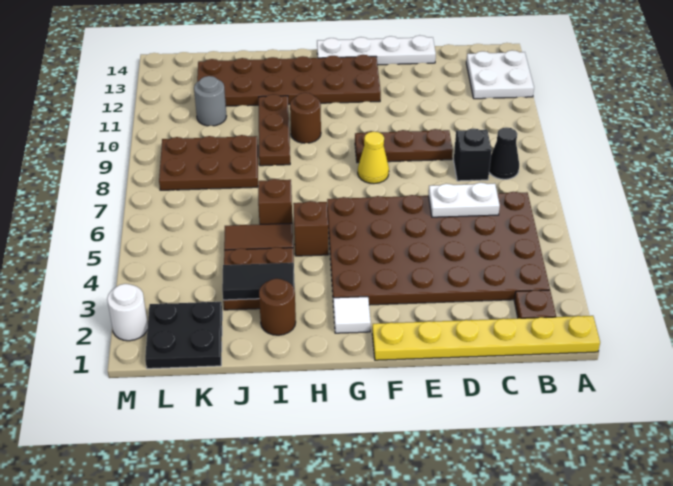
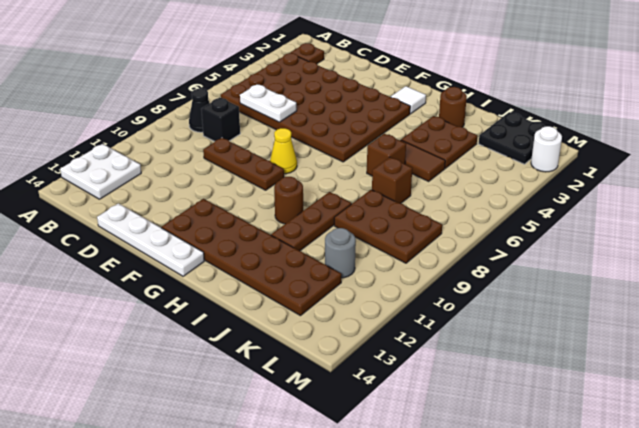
yellow 1x6 plate [372,316,600,360] -> none
brown 1x1 brick [293,201,328,256] -> brown 1x1 brick moved to [372,157,412,203]
black 1x2 tile [222,263,295,300] -> none

